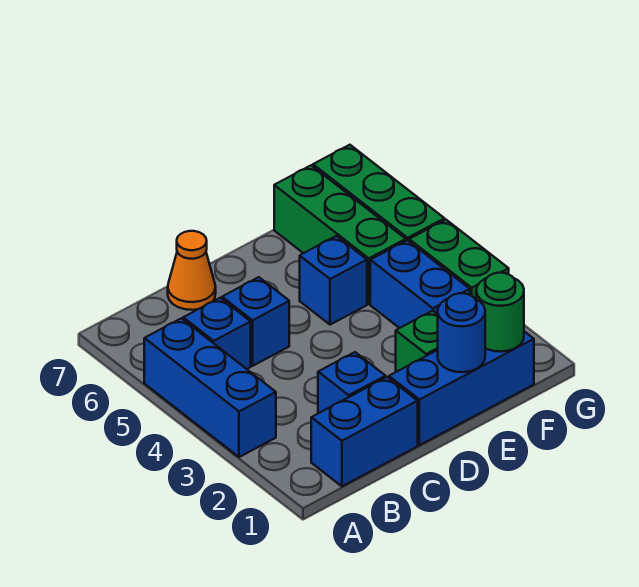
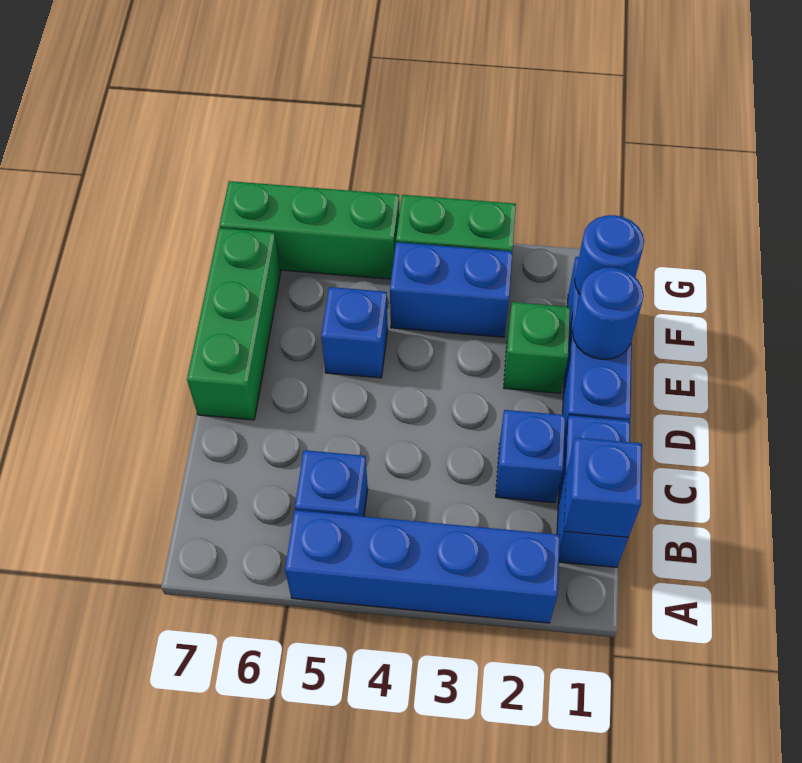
blue 1x3 brick [144,318,276,457] -> blue 1x4 brick [285,510,560,623]
blue 1x1 brick [222,277,289,366] -> blue 1x1 brick moved to [564,438,642,537]
orange 1x1 cone [168,231,216,310] -> none
green 1x1 round brick [476,273,524,352] -> blue 1x1 round brick [575,215,644,294]
green 1x3 brick [274,165,406,304] -> green 1x3 brick turned to [187,228,281,420]

